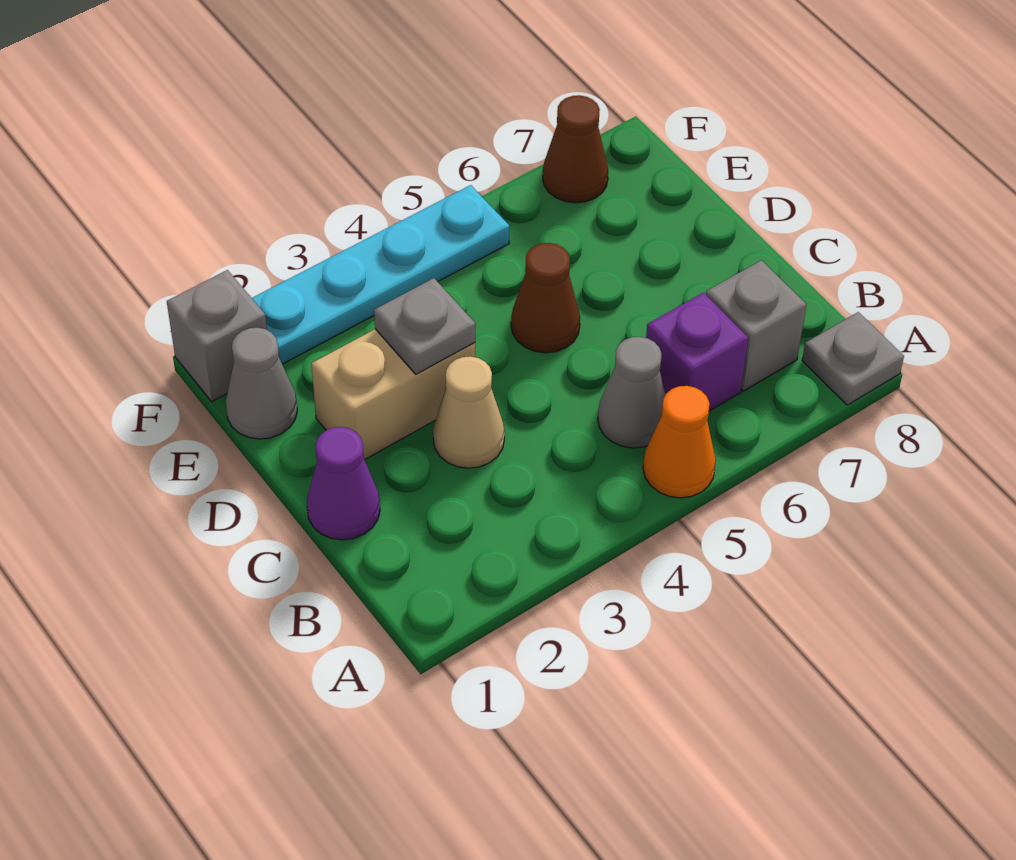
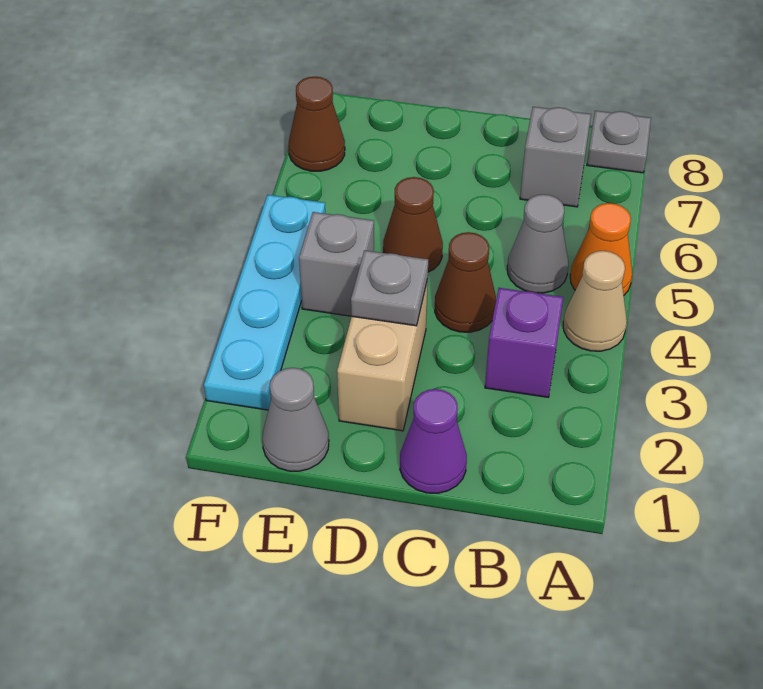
purple 1x1 brick [646,293,748,411] -> purple 1x1 brick moved to [485,288,563,397]
tan 1x1 cone [433,356,505,468] -> tan 1x1 cone moved to [563,251,627,351]
none -> brown 1x1 cone [435,232,496,332]
grey 1x1 brick [167,270,267,401] -> grey 1x1 brick moved to [299,212,374,316]

